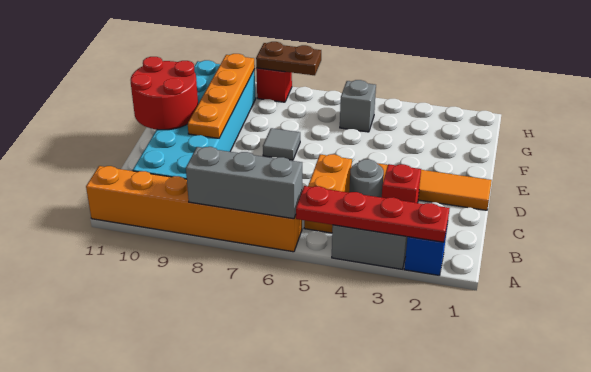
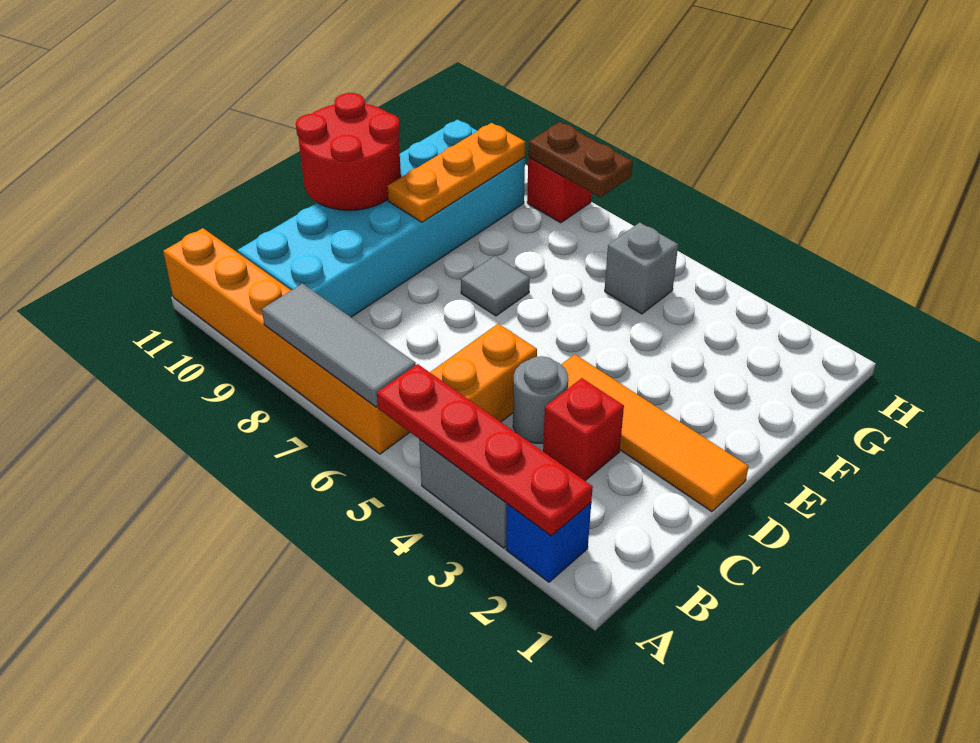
grey 1x3 brick [186,147,302,219] -> grey 1x3 tile [262,283,416,407]
orange 1x4 plate [188,54,255,138] -> orange 1x3 plate [387,123,525,222]

